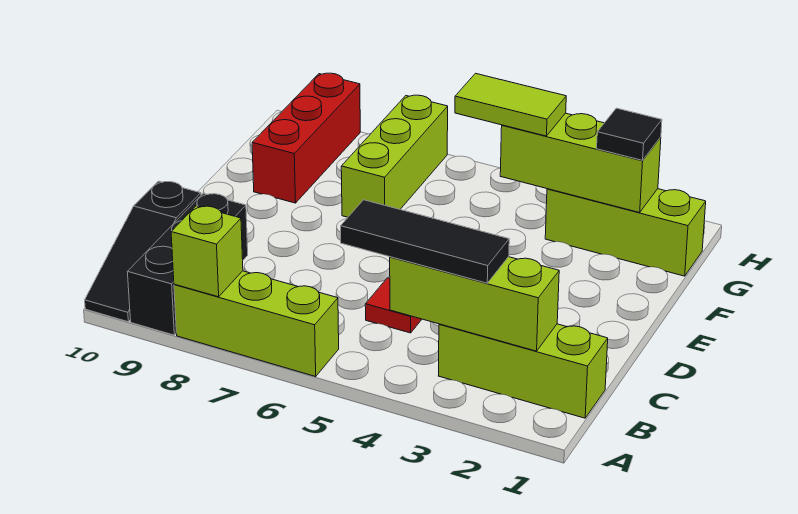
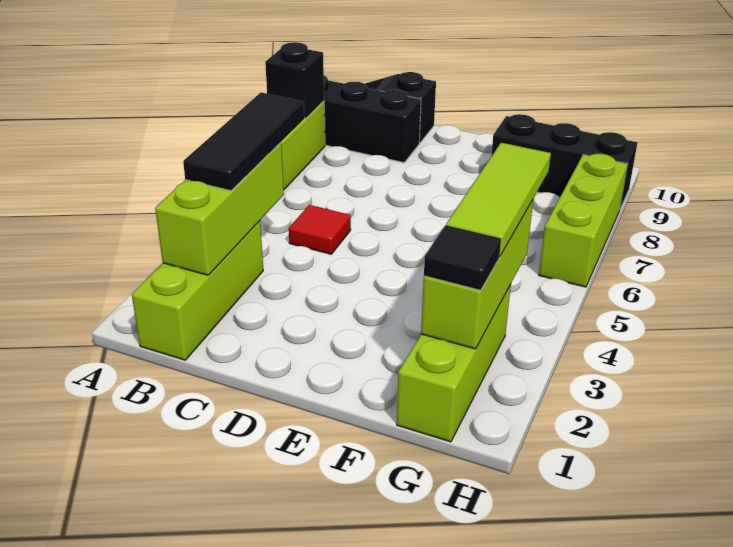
lime 1x1 brick [171,206,243,297] -> black 1x1 brick [265,42,324,118]
lime 1x3 brick [341,95,448,217] -> lime 1x3 brick turned to [539,154,628,287]
red 1x3 brick [252,73,360,203] -> black 1x3 brick [491,114,637,209]
lime 1x2 tile [455,73,566,136] -> lime 1x3 tile [446,143,551,256]

